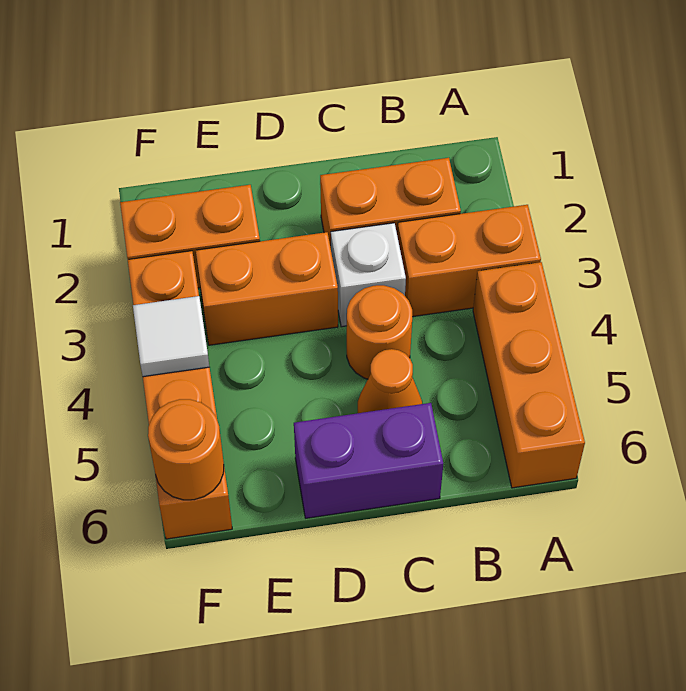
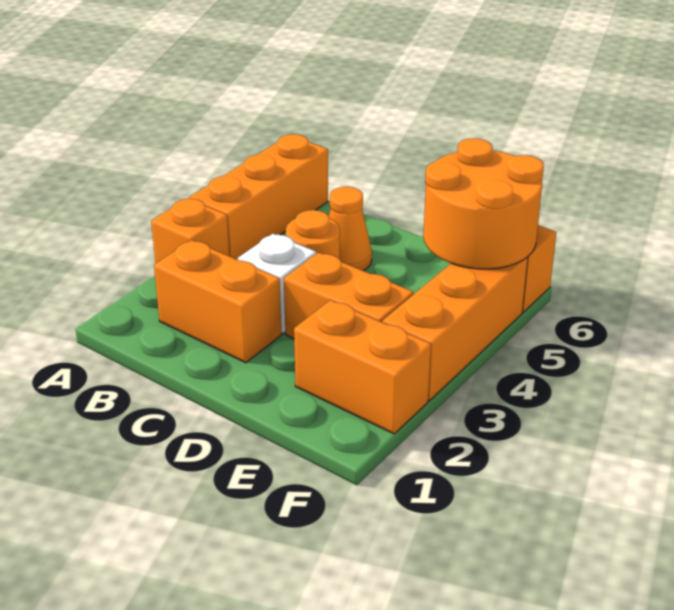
orange 1x2 brick [397,205,541,317] -> orange 1x1 brick [151,198,229,264]
purple 1x2 brick [294,403,443,518] -> none
white 1x1 tile [133,296,209,377] -> none
orange 1x1 round brick [148,399,224,500] -> orange 2x2 round brick [423,138,544,269]

